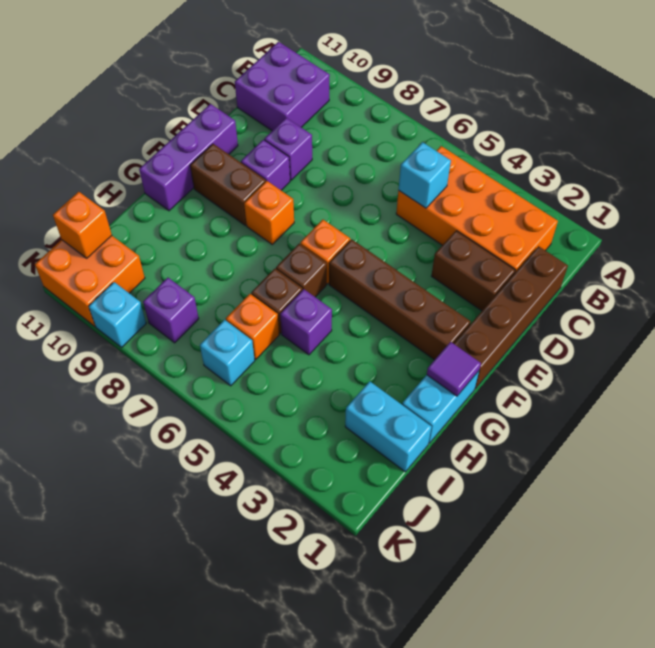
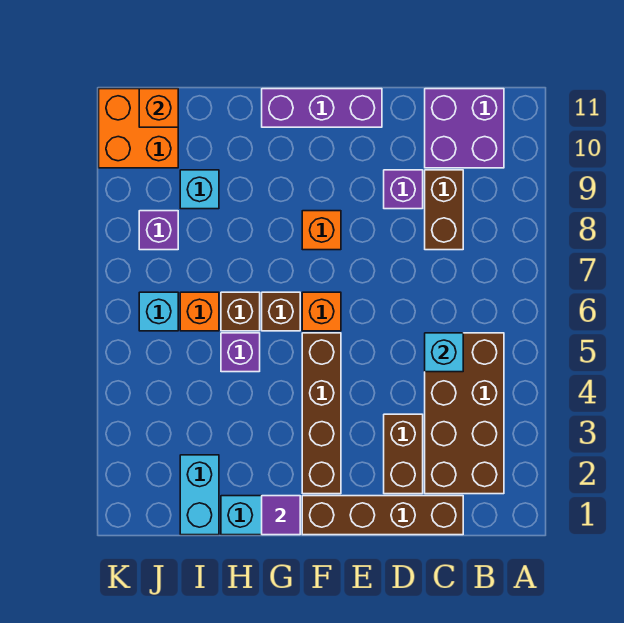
orange 2x4 brick [396,146,558,272] -> brown 2x4 brick [425,333,504,494]
purple 1x1 brick [241,140,290,190] -> none
brown 1x2 brick [190,144,266,225] -> brown 1x2 brick moved to [425,170,463,250]
cyan 1x1 brick [89,282,146,347] -> cyan 1x1 brick moved to [180,170,219,209]

